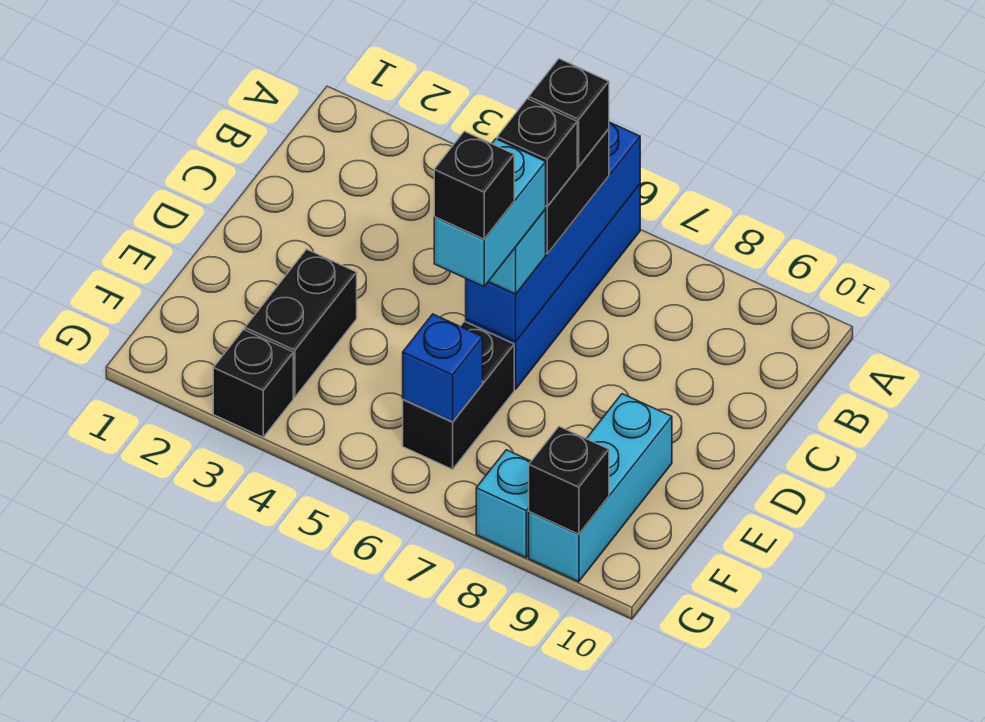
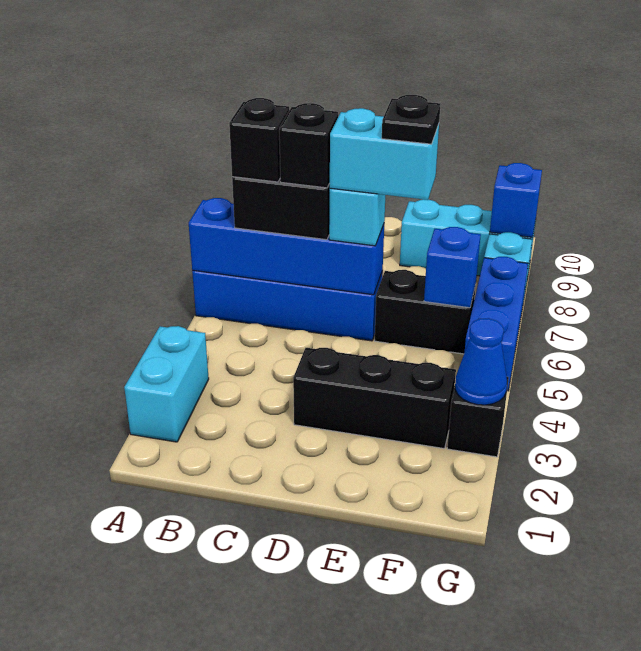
none -> cyan 1x2 brick [124,326,209,442]
black 1x2 brick [245,249,357,397] -> black 1x3 brick [293,348,456,449]
black 1x1 brick [434,131,514,239] -> black 1x1 plate [382,95,440,144]
none -> blue 1x1 cone [455,318,507,405]
none -> blue 1x3 brick [465,257,528,391]
black 1x1 brick [529,427,609,534] -> blue 1x1 brick [490,163,542,237]

